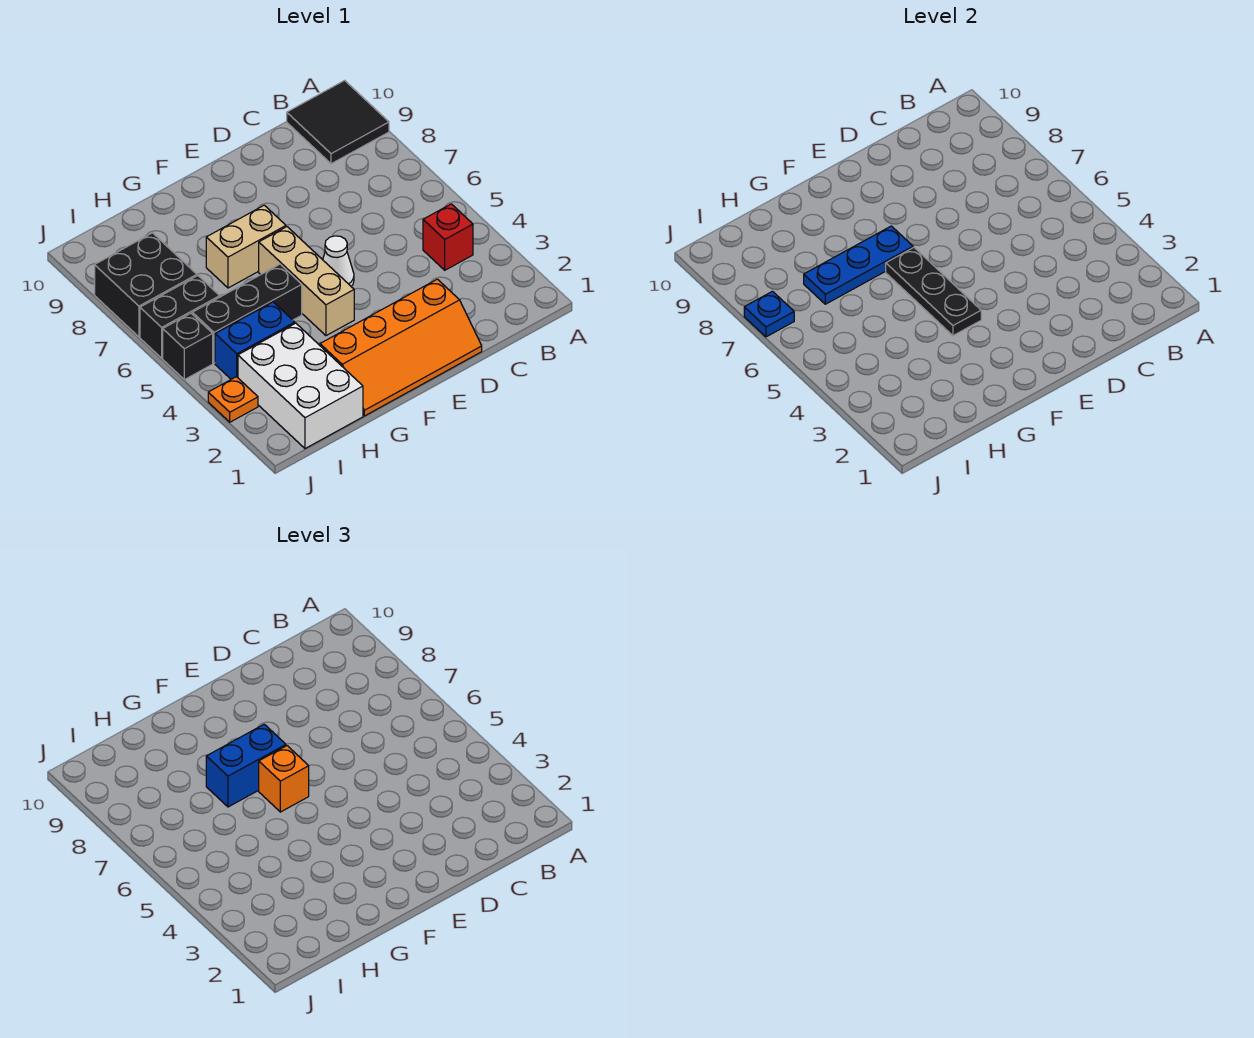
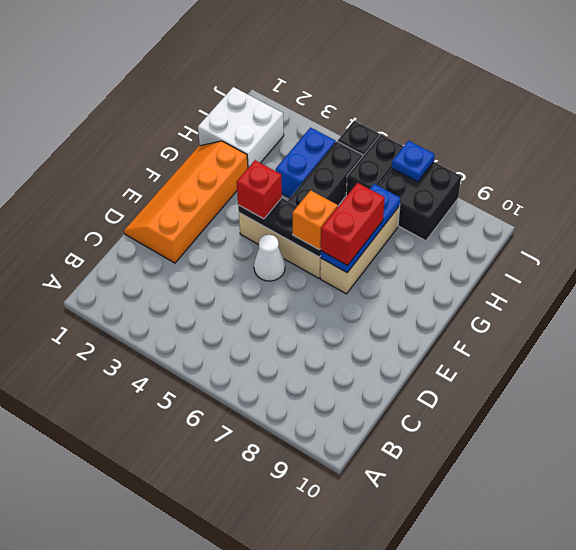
black 2x2 tile [287,80,389,164] -> none
red 1x1 brick [423,204,473,270] -> red 1x1 brick moved to [237,160,282,219]
tan 1x2 brick [206,205,286,288] -> tan 1x3 brick [320,206,400,294]
blue 1x2 brick [206,724,286,807] -> red 1x2 brick [320,183,385,265]
white 2x3 brick [238,323,363,449] -> white 2x2 brick [198,87,284,168]
orange 1x1 plate [208,377,258,422] -> none

